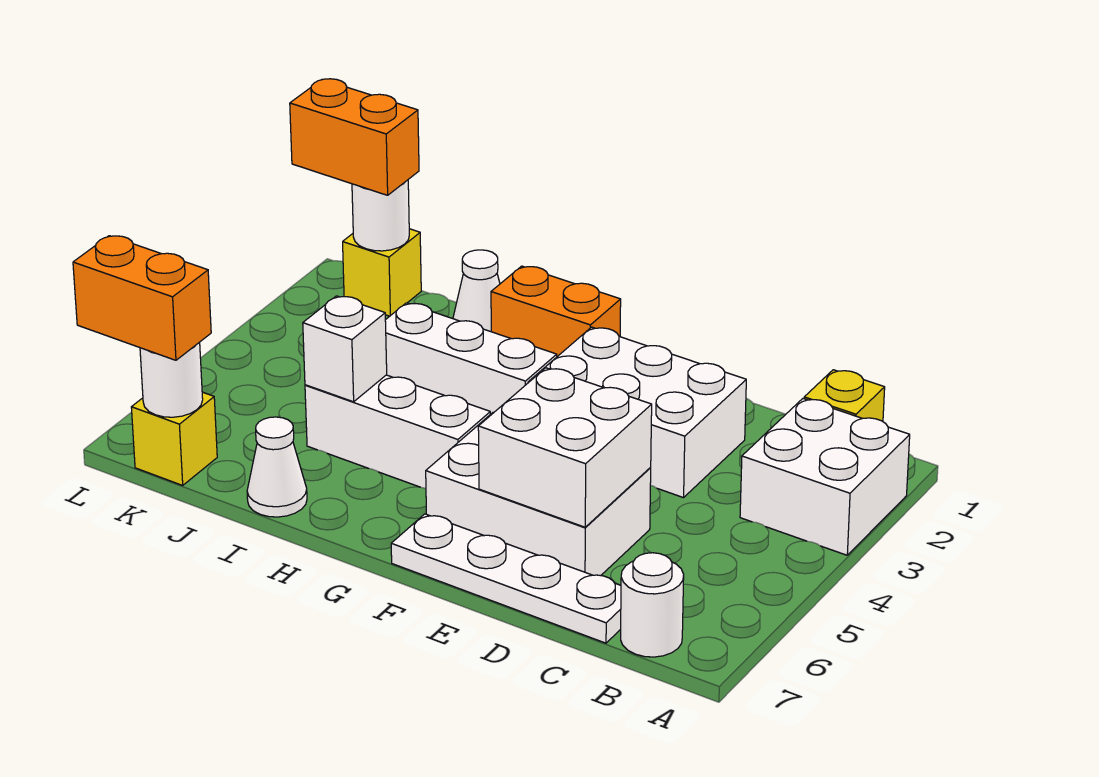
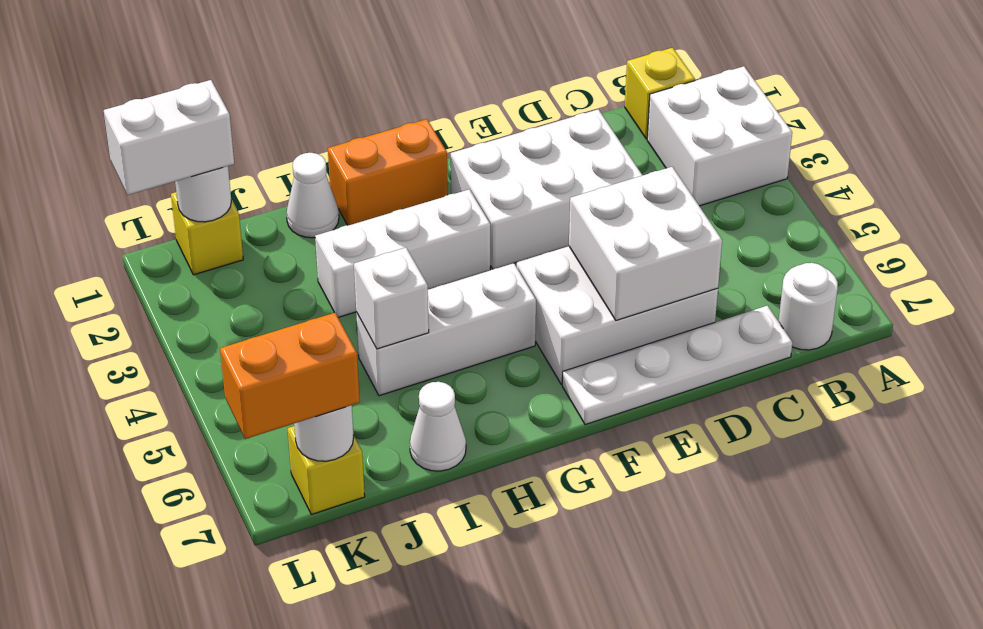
orange 1x2 brick [290,79,419,195] -> white 1x2 brick [104,80,234,195]

